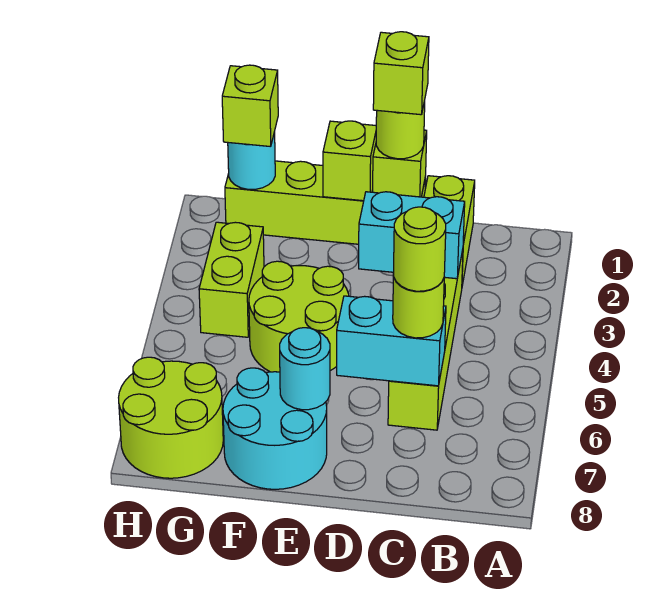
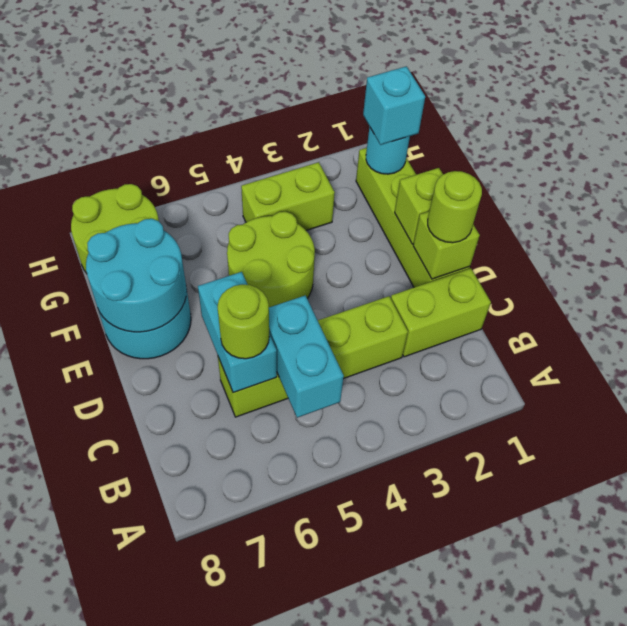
cyan 1x2 brick [359,192,465,279] -> cyan 1x2 brick moved to [269,296,344,418]
lime 1x1 round brick [394,207,446,291] -> none
lime 1x1 brick [373,32,429,115] -> none
cyan 1x1 round brick [280,328,330,410] -> cyan 2x2 round brick [86,219,187,332]
lime 1x1 brick [222,65,278,147] -> cyan 1x1 brick [363,66,425,145]

